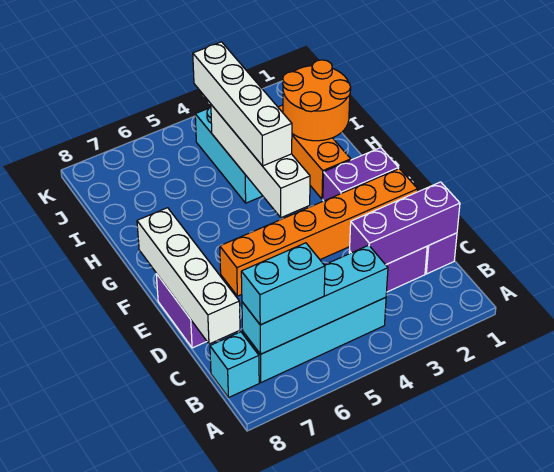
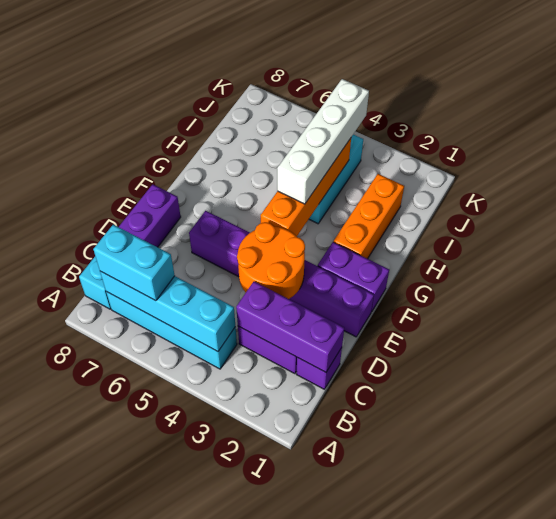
white 1x4 brick [137,208,240,344] -> none
orange 1x6 brick [220,169,418,296] -> purple 1x6 brick [189,211,374,337]
white 1x4 brick [211,105,310,218] -> orange 1x4 brick [261,138,351,236]
orange 2x2 round brick [283,60,351,141] -> orange 2x2 round brick moved to [237,222,305,299]

